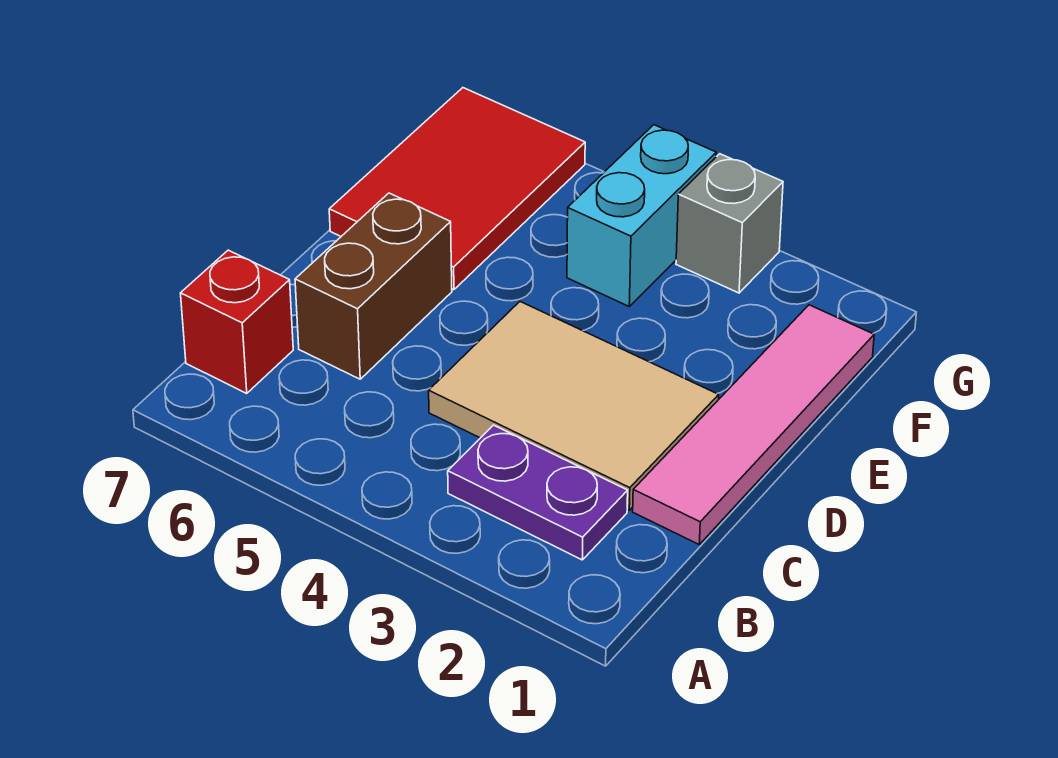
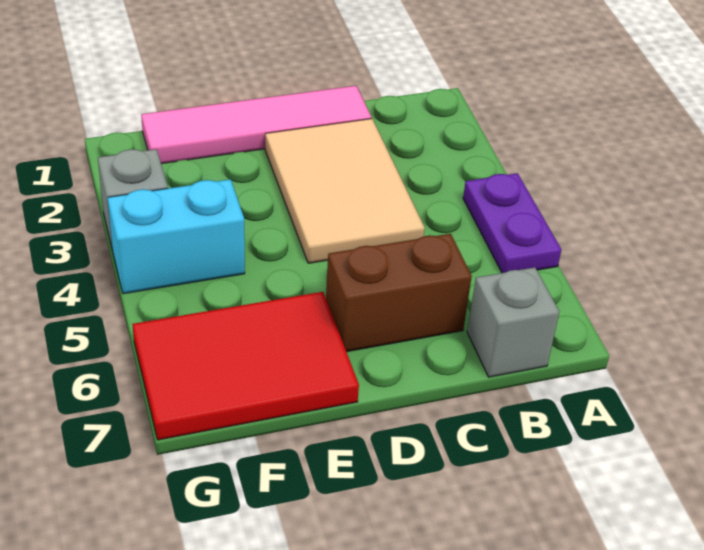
purple 1x2 plate [448,425,628,560] -> purple 1x2 plate moved to [463,173,561,273]
red 1x1 brick [181,250,293,393] -> grey 1x1 brick [467,267,559,377]

